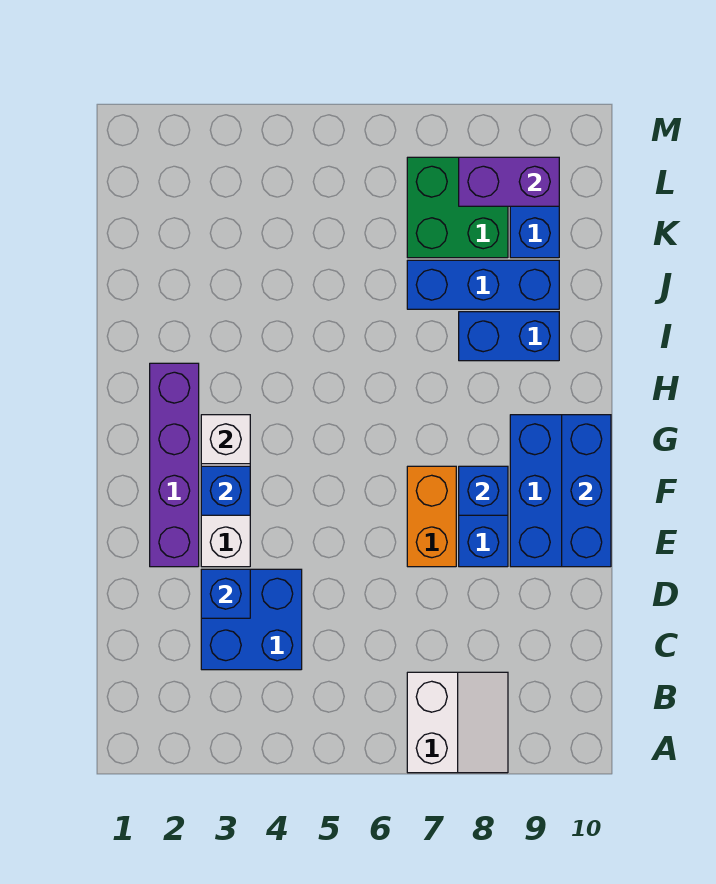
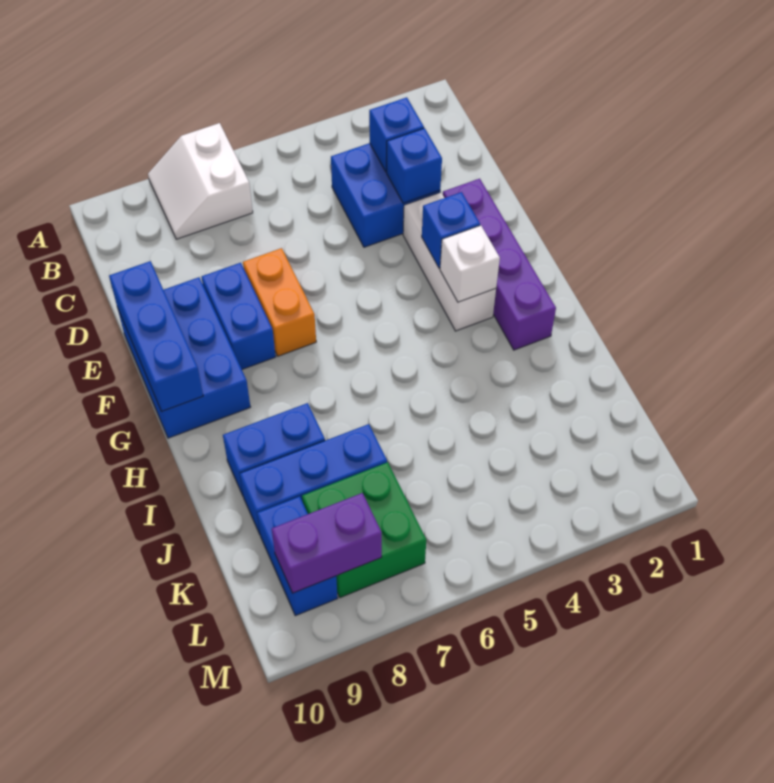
blue 1x1 brick [459,466,508,515] -> blue 1x1 brick moved to [369,97,424,172]

